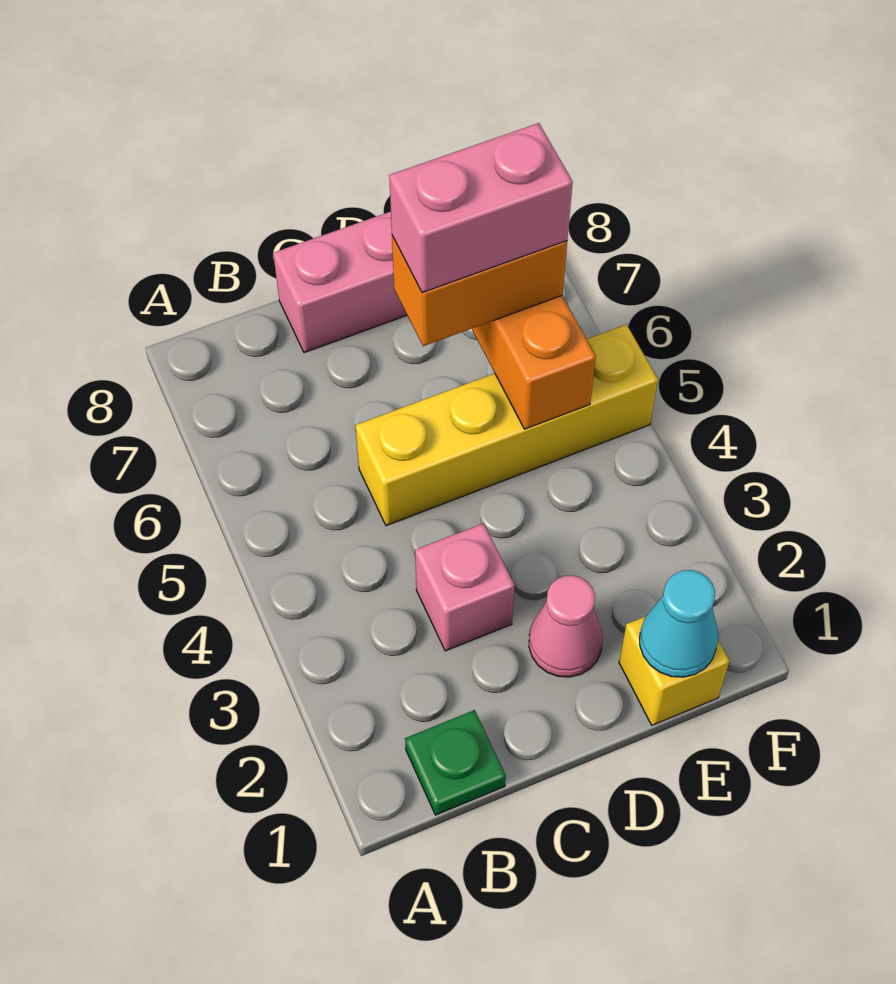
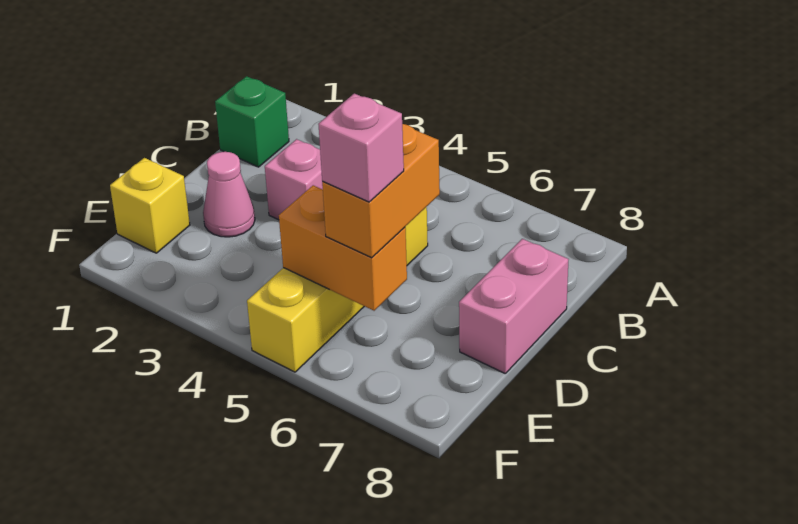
green 1x1 plate [405,710,506,815] -> green 1x1 brick [215,76,289,167]
pink 1x2 brick [389,123,573,293] -> pink 1x1 brick [318,94,404,202]
cyan 1x1 cone [640,570,718,677] -> none

